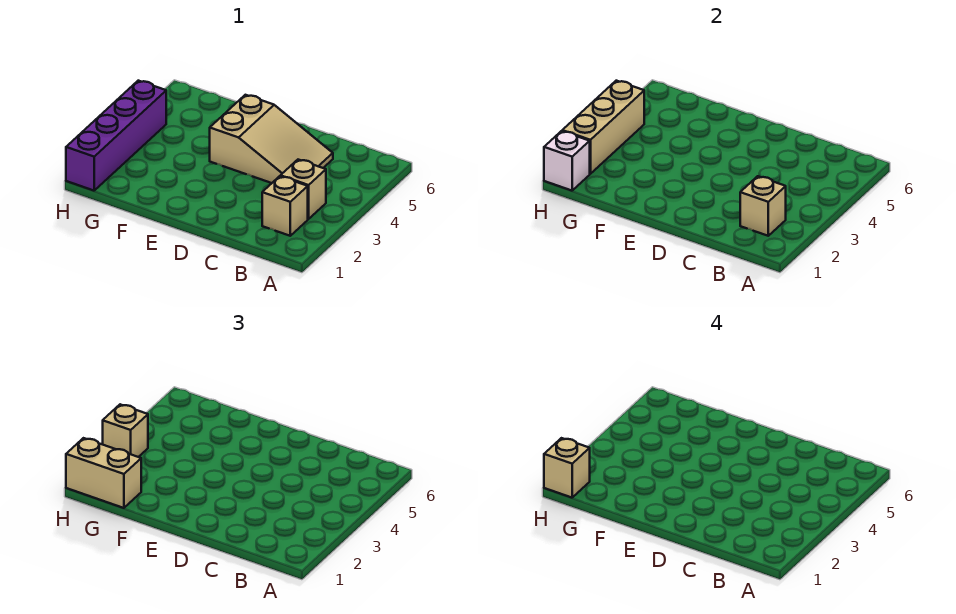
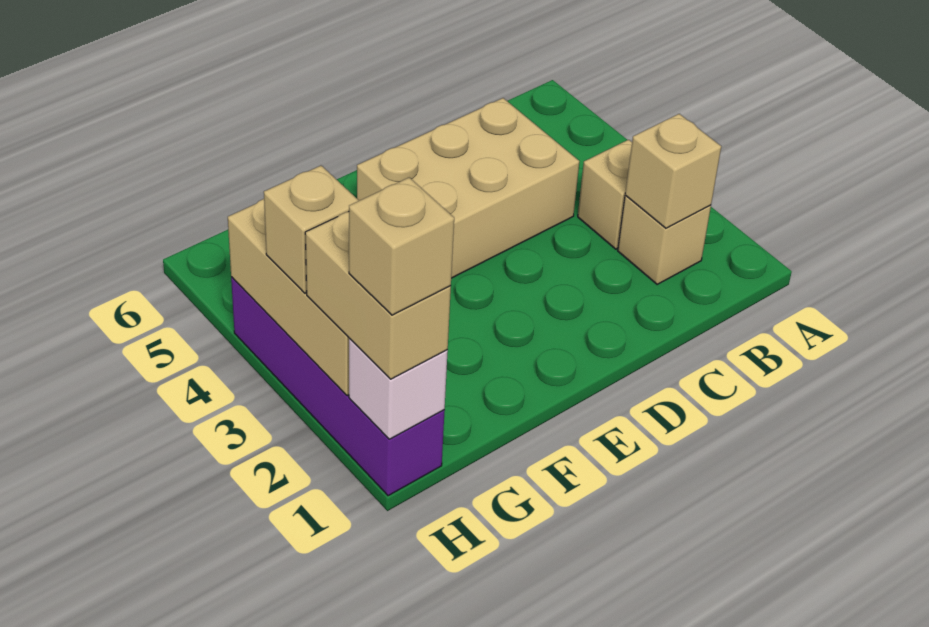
tan 2x3 slope [210,95,333,183] -> tan 2x3 brick [357,98,579,278]
tan 1x2 brick [66,438,141,508] -> tan 1x2 brick turned to [305,212,451,379]

